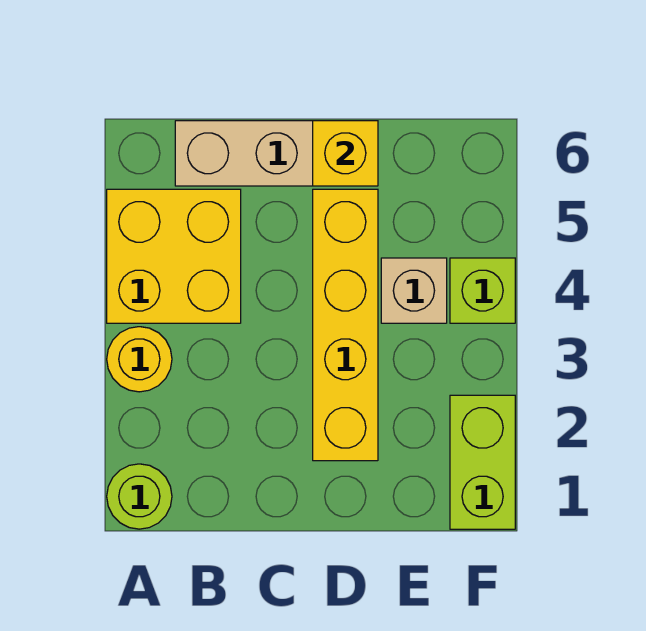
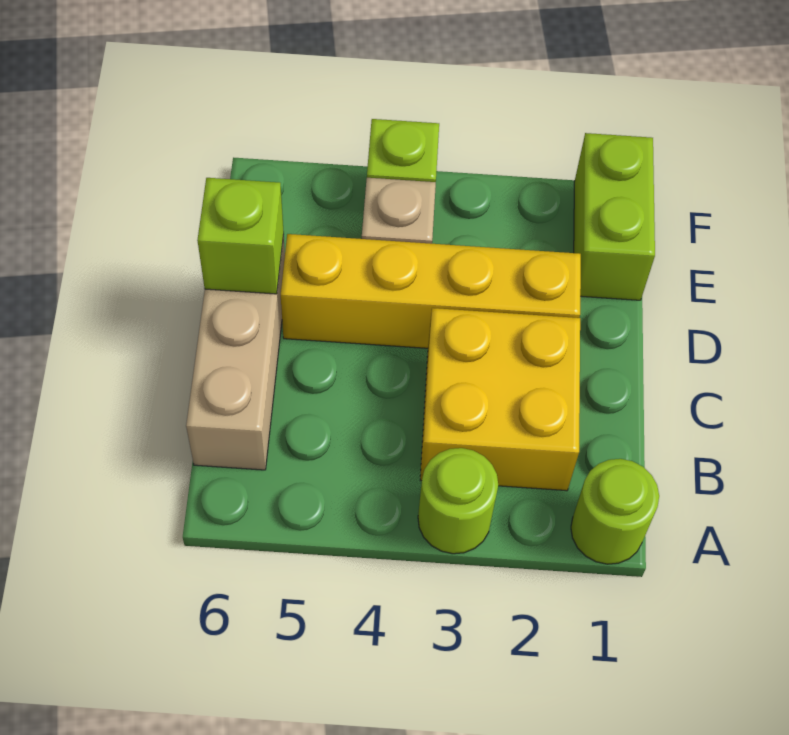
yellow 1x1 round brick [107,327,172,392] -> lime 1x1 round brick [418,448,498,554]
yellow 2x2 brick [107,189,241,323] -> yellow 2x2 brick moved to [420,308,580,491]
yellow 1x1 brick [313,121,378,186] -> lime 1x1 brick [197,178,284,294]
lime 1x2 brick [450,395,515,529] -> lime 1x2 brick turned to [574,133,655,300]

